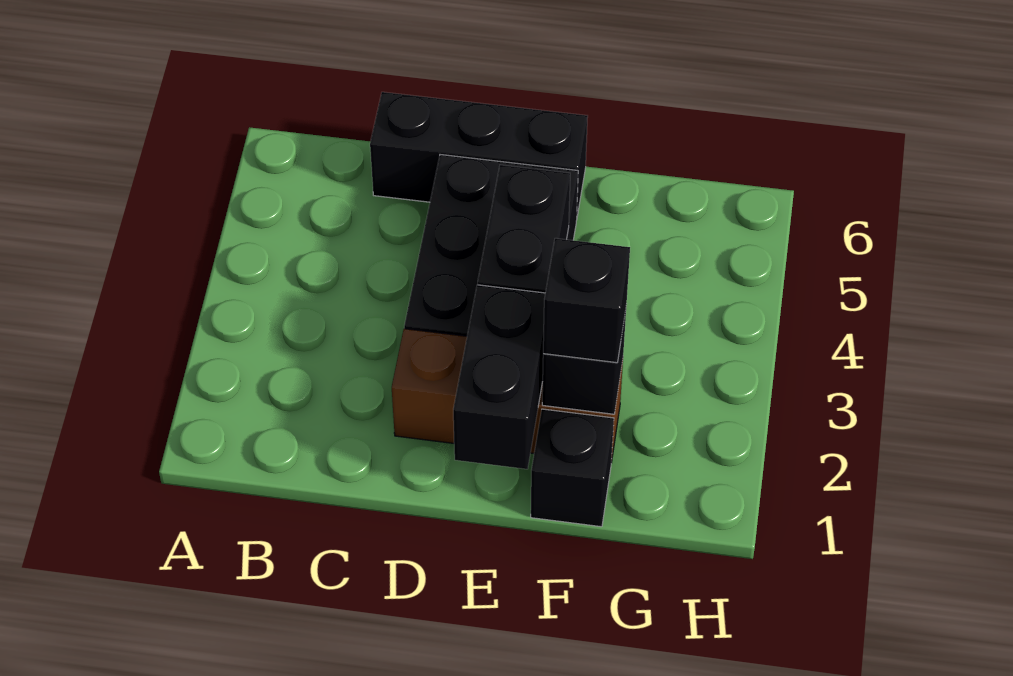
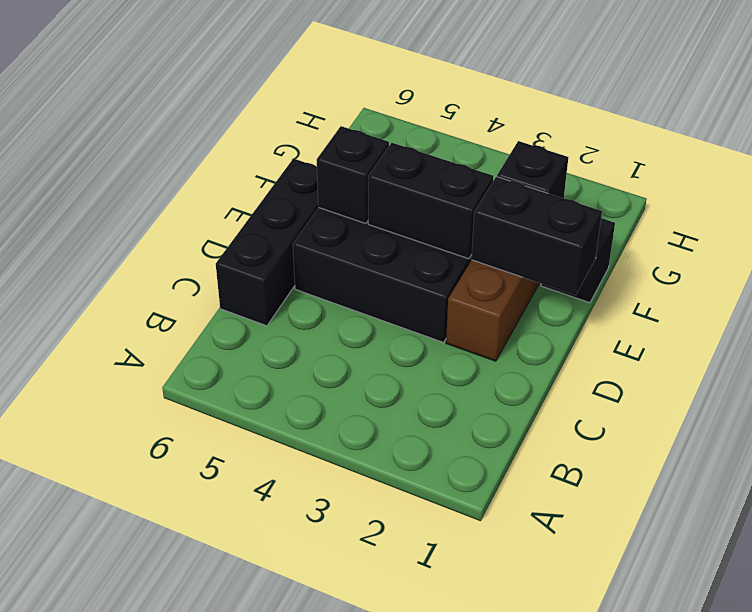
black 1x1 brick [543,238,630,363] -> black 1x1 brick moved to [317,126,389,223]

